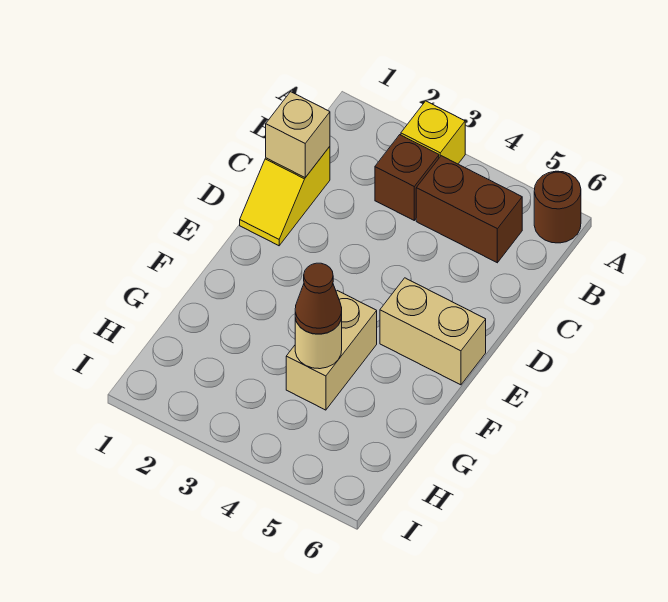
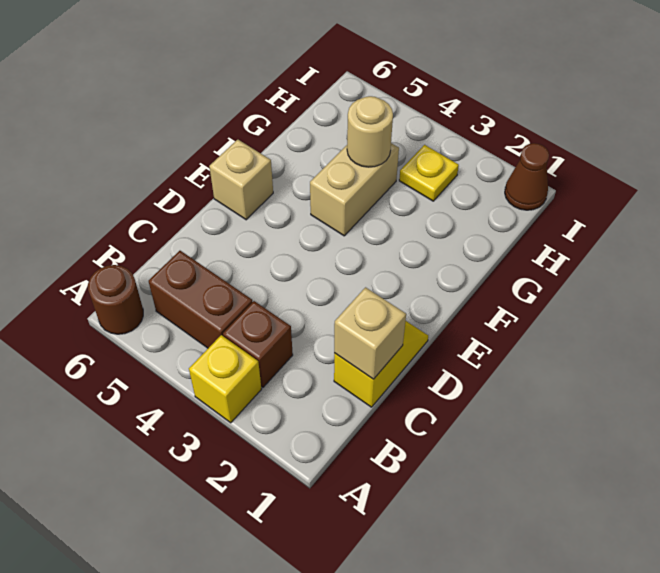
tan 1x2 brick [380,278,486,385] -> tan 1x1 brick [209,140,273,220]
brown 1x1 cone [295,263,342,334] -> brown 1x1 cone moved to [505,143,549,210]
none -> yellow 1x1 plate [399,145,459,201]

